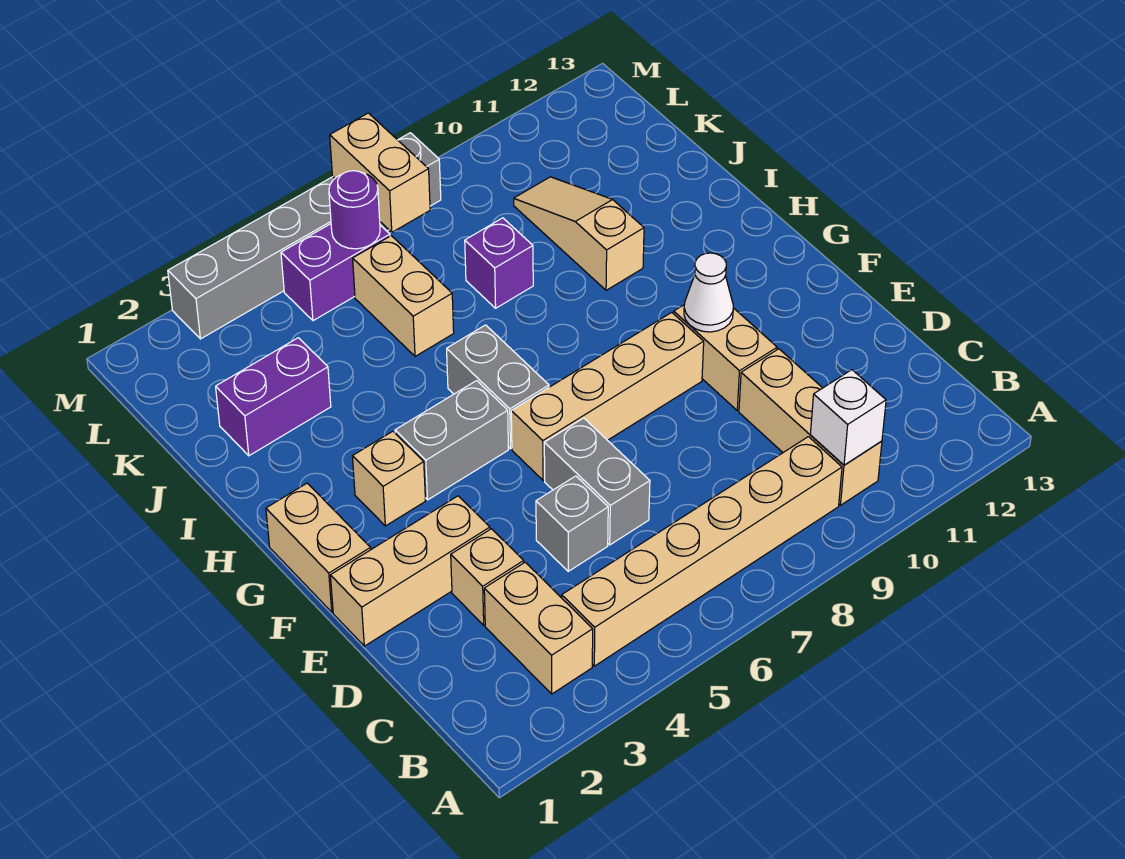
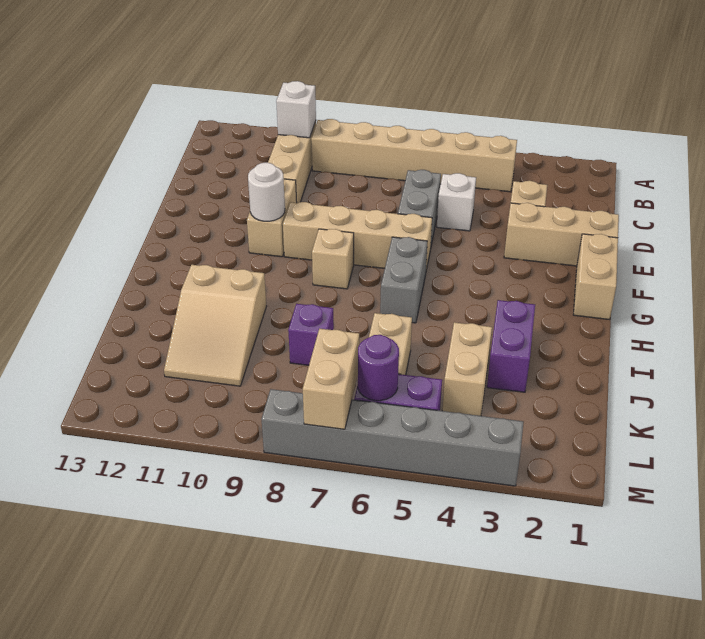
tan 1x2 brick [484,562,593,694] -> tan 1x2 brick moved to [442,322,492,416]
grey 1x1 brick [536,476,608,571] -> white 1x1 brick [437,173,476,231]
white 1x1 cone [684,253,733,332] -> white 1x1 round brick [248,163,285,221]
tan 1x1 brick [352,431,425,526] -> tan 1x1 brick moved to [312,229,354,289]
grey 1x2 brick [395,381,508,500] -> none
tan 1x3 slope [514,177,644,290] -> tan 2x3 slope [164,265,267,386]
purple 1x2 brick [216,338,331,456] -> purple 1x2 brick turned to [487,300,535,392]

